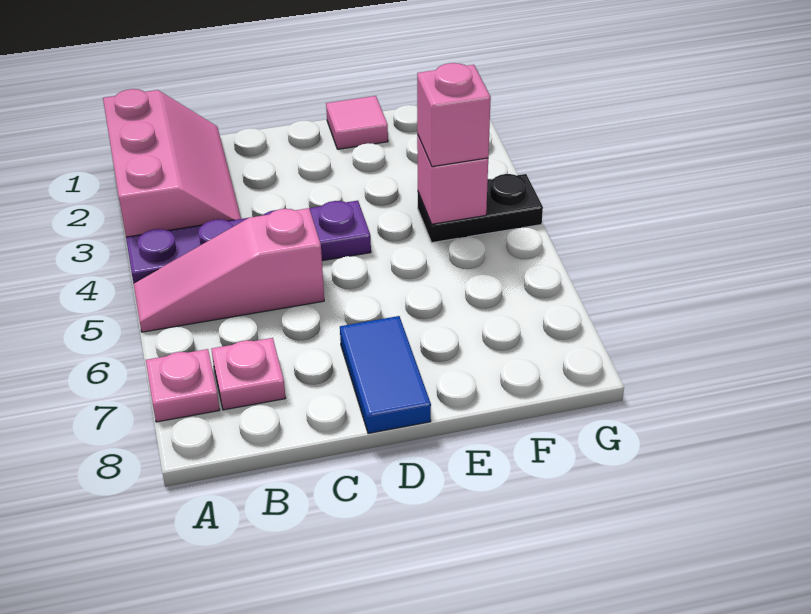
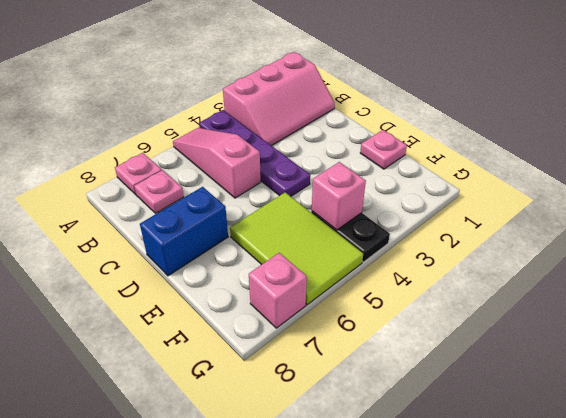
blue 1x2 tile [340,316,431,433] -> blue 1x2 brick [140,187,228,276]
pink 1x1 tile [326,96,388,149] -> pink 1x1 plate [360,130,407,169]
none -> lime 2x3 tile [230,192,363,305]
pink 1x1 brick [417,63,491,167] -> pink 1x1 brick moved to [249,253,307,328]

